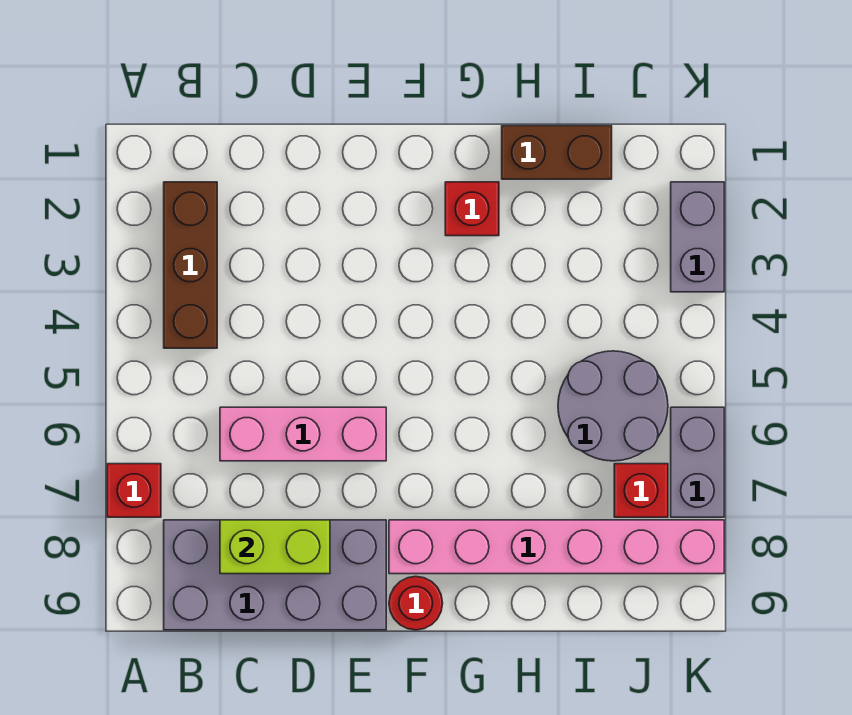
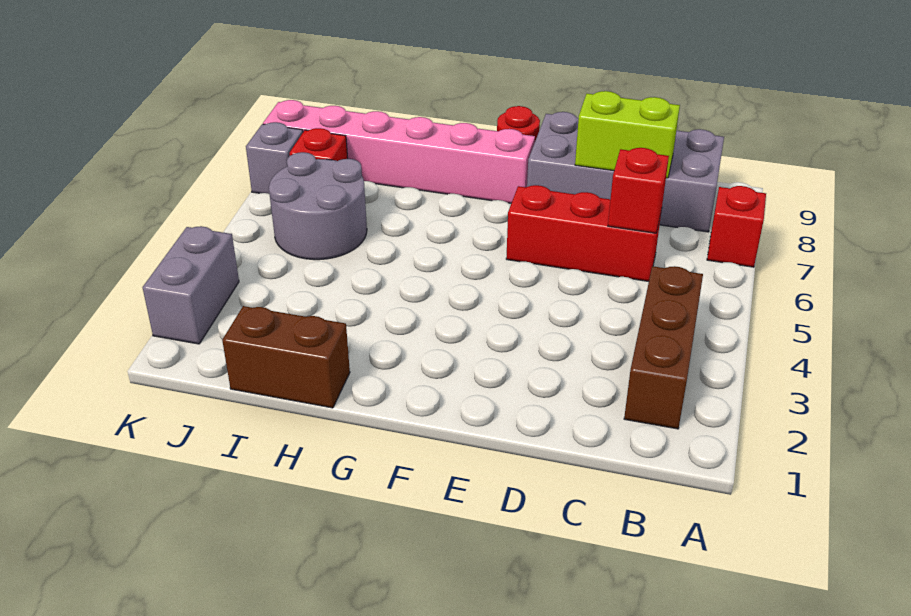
pink 1x3 brick [220,407,386,461] -> red 1x3 brick [506,185,661,281]
red 1x1 brick [445,182,499,236] -> red 1x1 brick moved to [608,148,669,233]
grey 1x2 brick [671,407,724,517] -> grey 1x1 brick [246,122,303,194]

